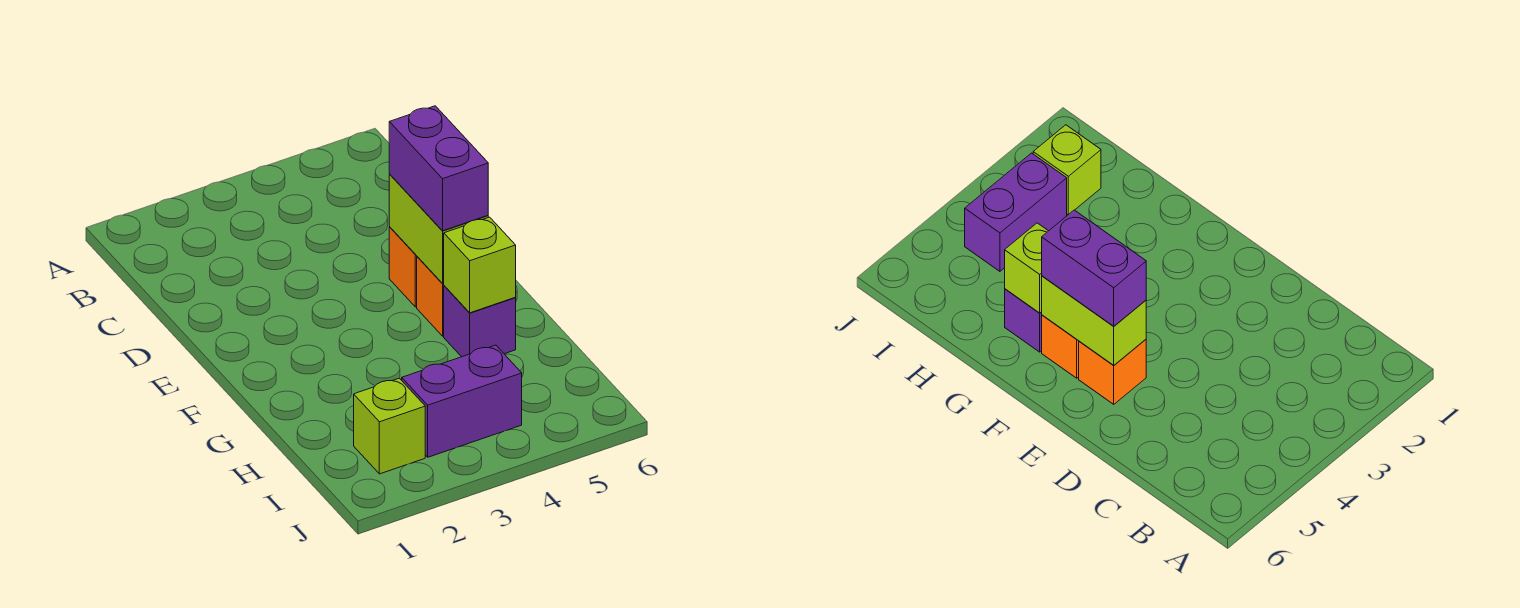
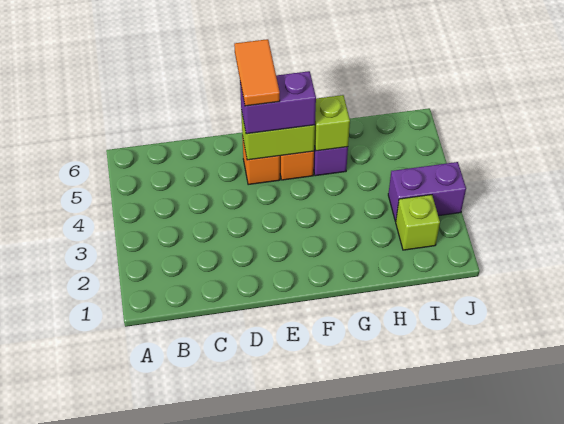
none -> orange 1x2 tile [234,39,280,106]
purple 1x2 brick [402,345,522,457] -> purple 1x2 brick turned to [388,162,466,221]

